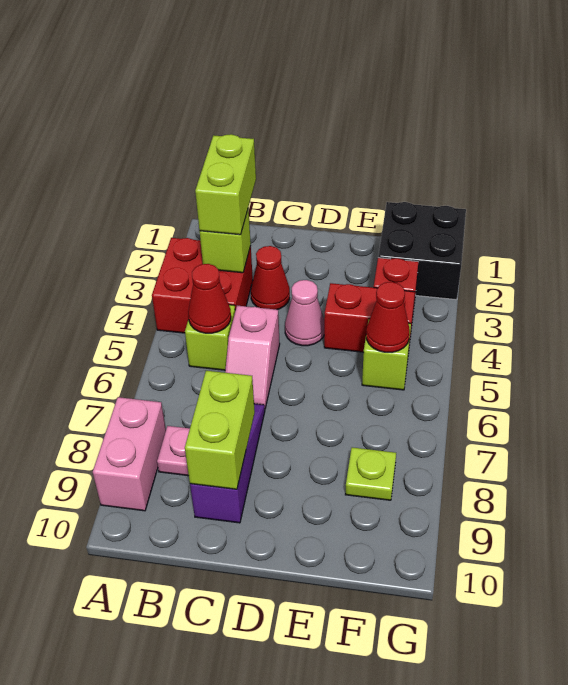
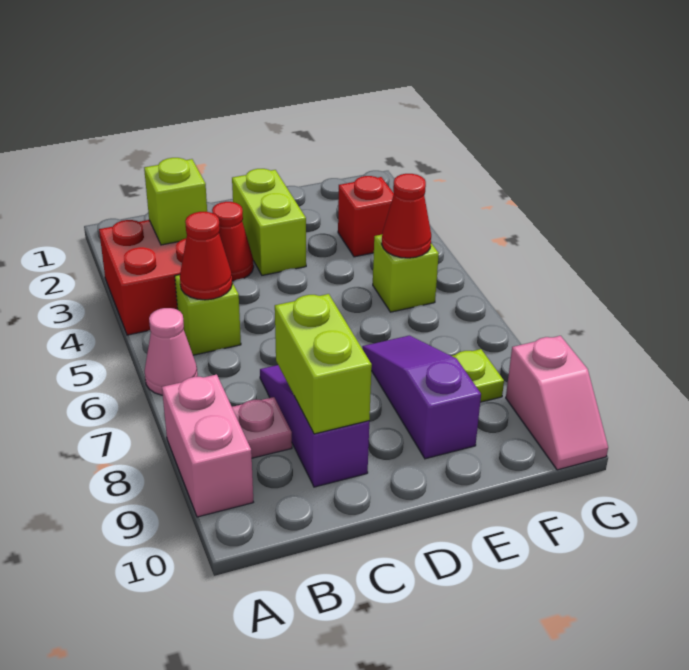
lime 1x2 brick [195,134,256,235] -> lime 1x2 brick moved to [232,169,306,275]
pink 1x2 slope [225,306,280,408] -> pink 1x2 slope moved to [506,336,608,470]
pink 1x1 cone [285,280,324,346] -> pink 1x1 cone moved to [145,308,198,395]
red 1x2 brick [324,283,415,352] -> none
none -> purple 1x3 slope [362,336,481,459]
black 2x2 brick [378,202,466,300] -> none

